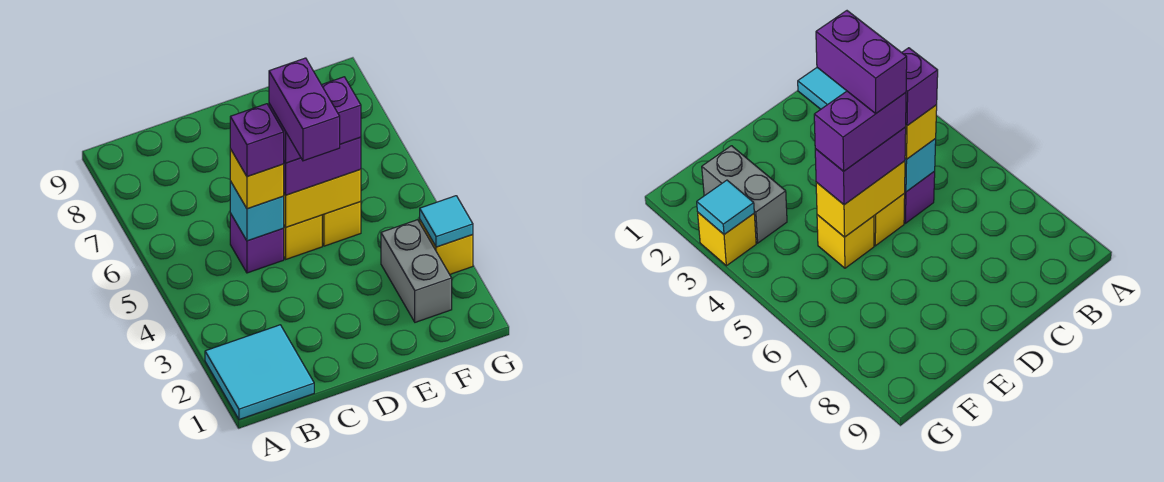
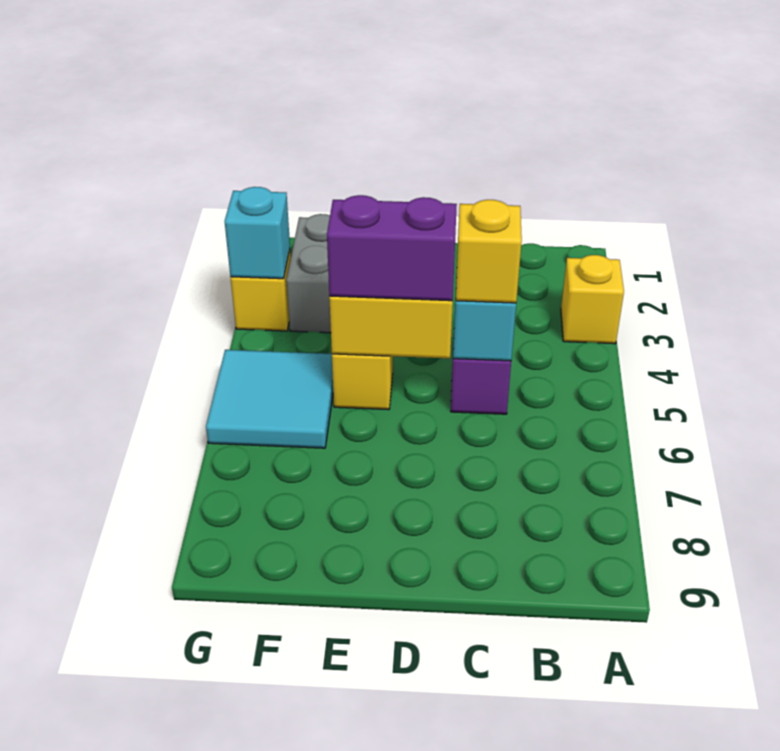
cyan 2x2 tile [205,325,314,419] -> cyan 2x2 tile moved to [206,350,333,448]
purple 1x1 brick [230,104,284,177] -> none
purple 1x2 brick [269,58,340,161] -> none
yellow 1x1 brick [283,215,322,259] -> yellow 1x1 brick moved to [561,255,624,344]
purple 1x2 brick [269,77,361,163] -> none
cyan 1x1 tile [420,196,473,247] -> cyan 1x1 brick [224,187,290,279]

